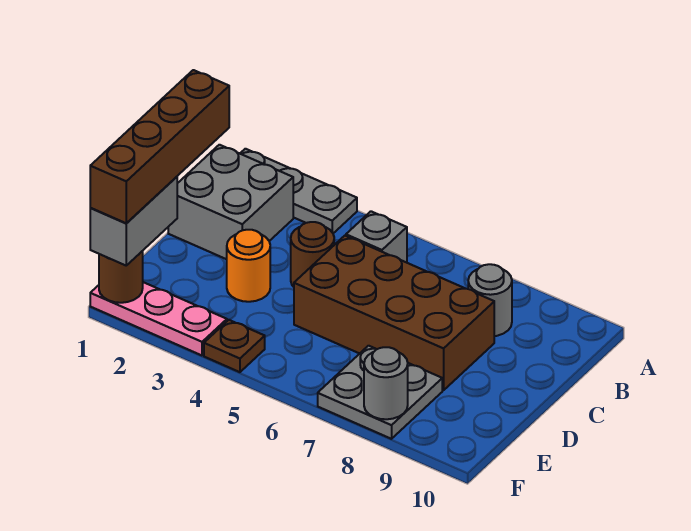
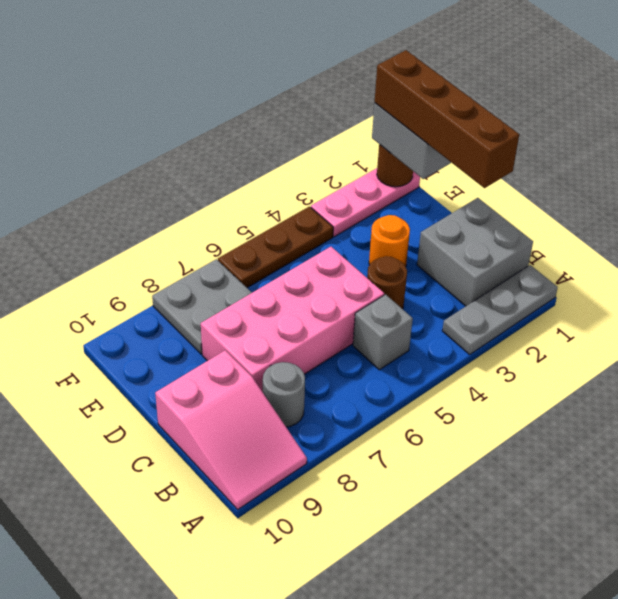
none -> pink 2x3 slope [155,350,307,509]
brown 2x4 brick [294,236,494,390] -> pink 2x4 brick [201,247,384,392]
brown 1x1 plate [204,320,265,372] -> brown 1x3 plate [218,207,333,288]
grey 1x1 round brick [364,347,408,419] -> none

